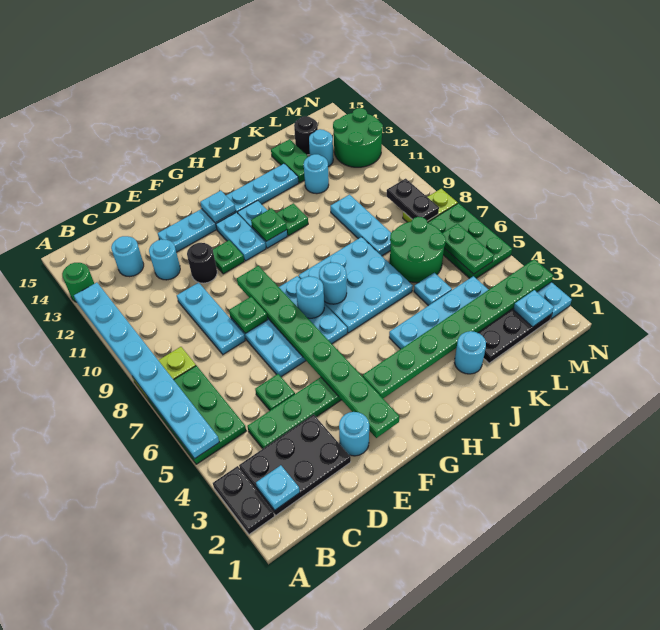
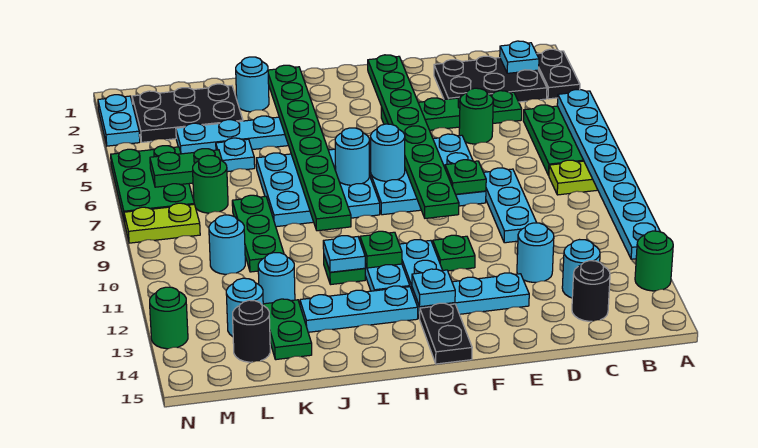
green 1x1 plate [255,374,295,410] -> green 1x1 round brick [459,88,493,144]
cyan 1x1 round brick [339,412,369,456] -> cyan 1x1 round brick moved to [209,215,245,274]
black 1x1 round brick [187,243,217,283] -> black 1x1 round brick moved to [572,261,610,321]
green 1x8 plate [363,259,553,398] -> green 1x8 plate turned to [268,65,351,231]
green 2x2 round brick [390,217,446,283] -> green 1x1 round brick [193,156,228,213]
cyan 1x3 plate [330,195,391,256] -> green 1x3 plate [232,195,284,272]
cyan 1x1 plate [513,290,554,327] -> cyan 1x1 plate moved to [323,236,365,272]
green 1x2 plate [442,224,494,274] -> green 1x2 plate turned to [150,149,222,187]
black 1x2 plate [387,179,439,221] -> black 1x2 plate moved to [420,303,472,364]
green 2x2 round brick [333,108,383,167] -> green 1x1 round brick [150,287,188,349]

